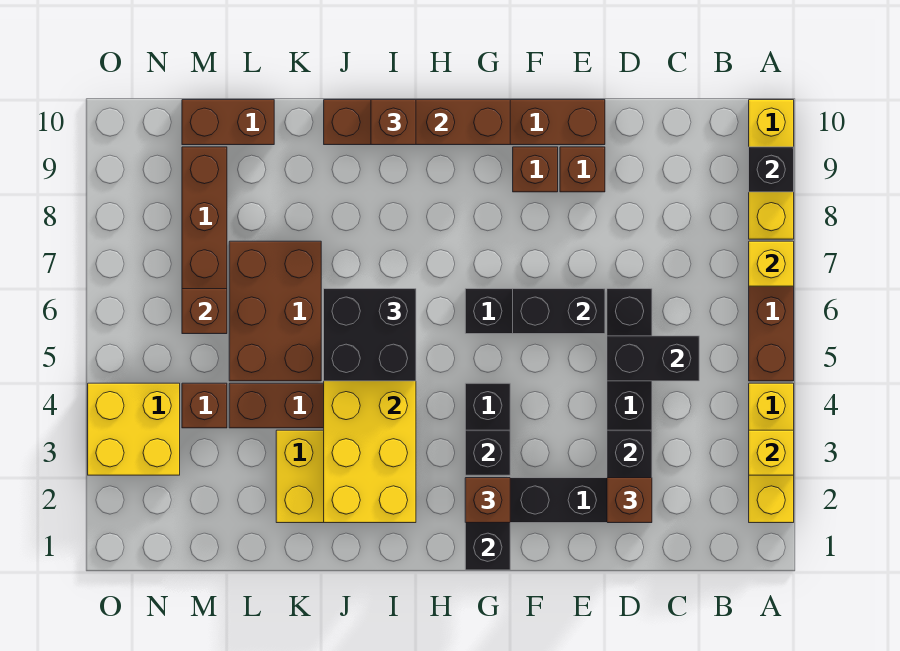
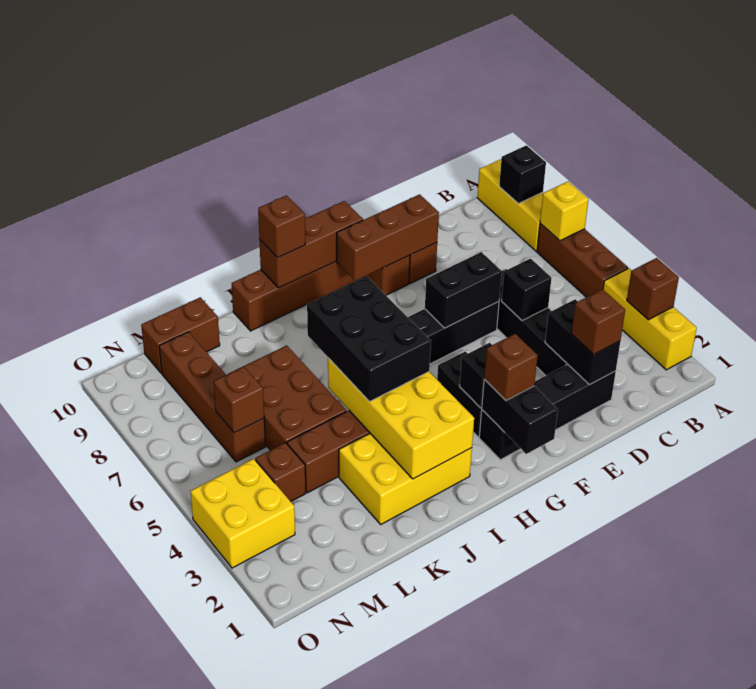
yellow 1x1 brick [749,430,794,475] -> brown 1x1 brick [627,258,679,320]
black 1x2 brick [607,336,699,381] -> black 1x1 brick [502,259,552,321]
none -> brown 1x3 brick [337,194,439,281]
black 2x2 brick [324,289,416,381] -> black 2x3 brick [307,276,431,402]

